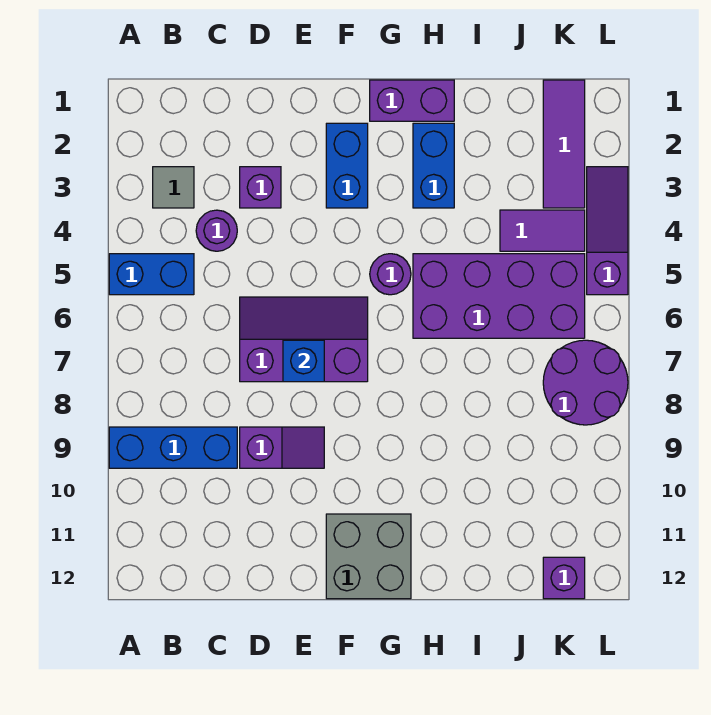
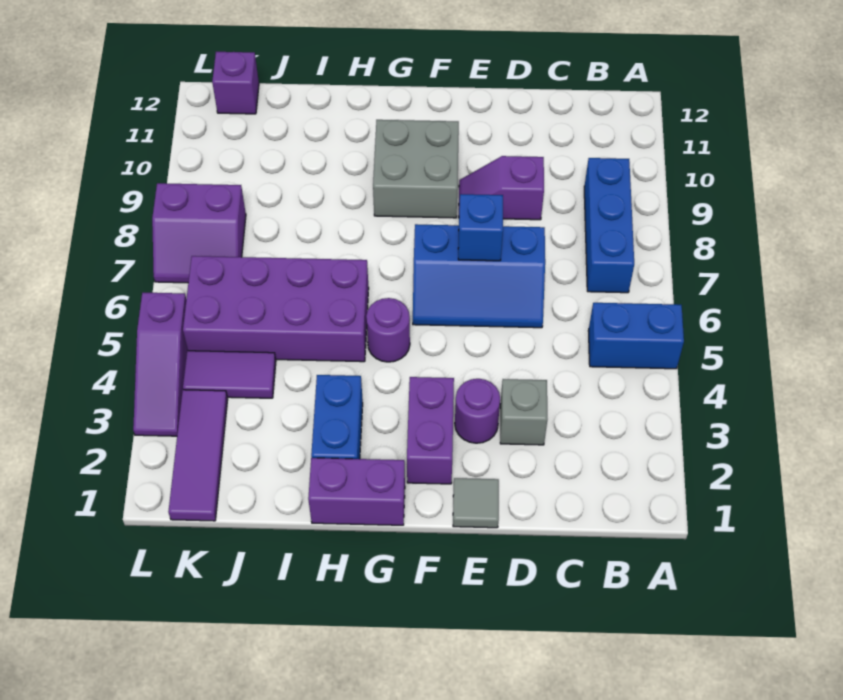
blue 1x3 brick [109,427,237,468] -> blue 1x3 brick turned to [584,158,634,293]
grey 1x1 tile [153,167,194,208] -> grey 1x1 tile moved to [453,478,499,528]
purple 1x1 round brick [196,210,237,251] -> purple 1x1 round brick moved to [455,379,500,443]
purple 1x1 brick [240,167,281,208] -> grey 1x1 brick [500,379,547,445]
purple 2x3 slope [240,297,368,382] -> blue 2x3 slope [413,224,545,328]
blue 1x2 brick [326,123,368,208] -> purple 1x2 brick [407,377,454,484]
grey 2x2 brick [326,514,411,599] -> grey 2x2 brick moved to [373,120,459,218]
purple 2x2 round brick [543,340,628,425] -> purple 2x2 slope [152,183,246,283]

